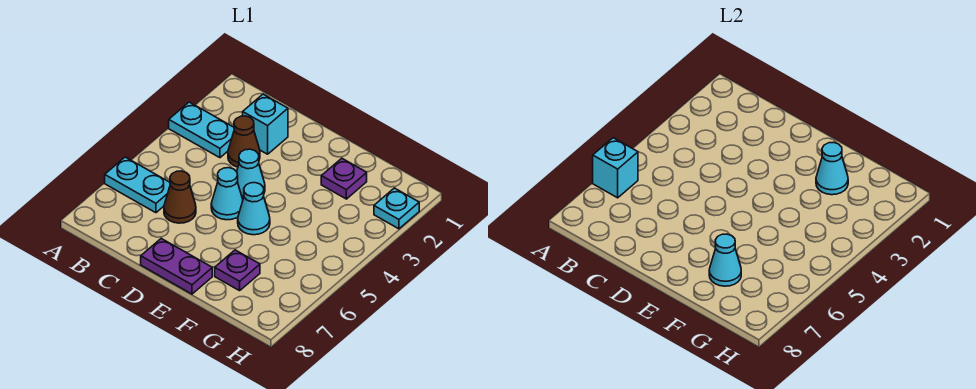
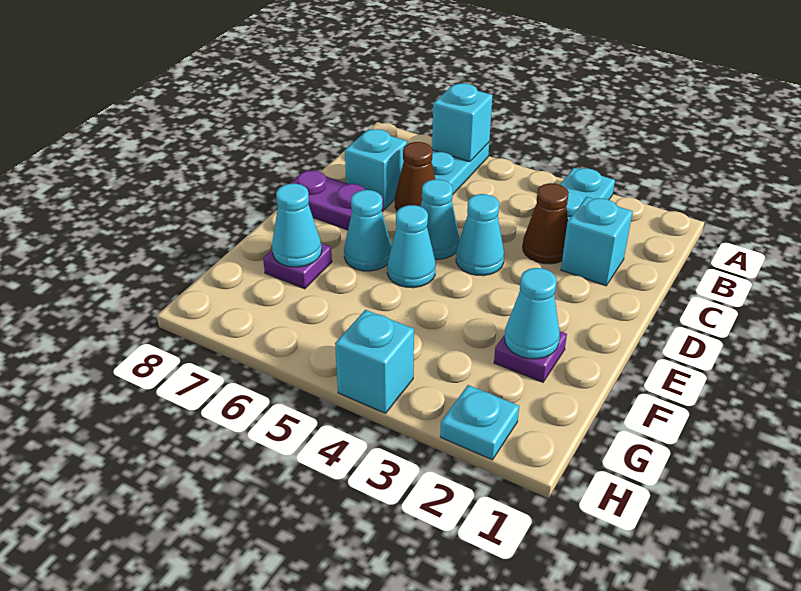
none -> cyan 1x1 brick [345,129,407,210]
purple 1x2 plate [141,239,212,294] -> purple 1x2 plate turned to [290,170,383,230]
none -> cyan 1x1 cone [344,190,391,271]
none -> cyan 1x1 brick [335,310,414,413]

